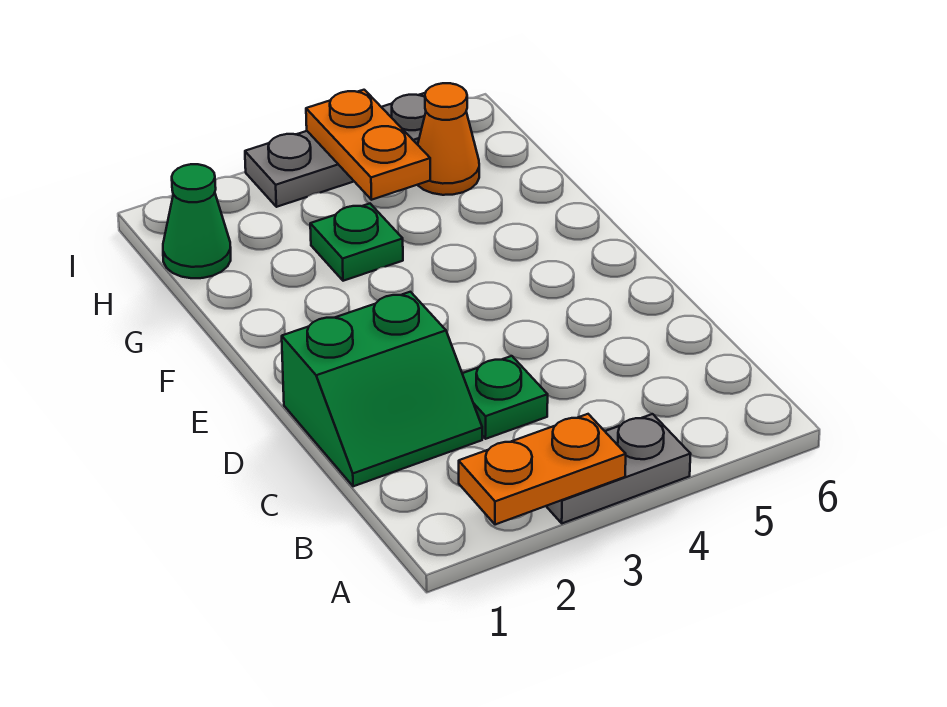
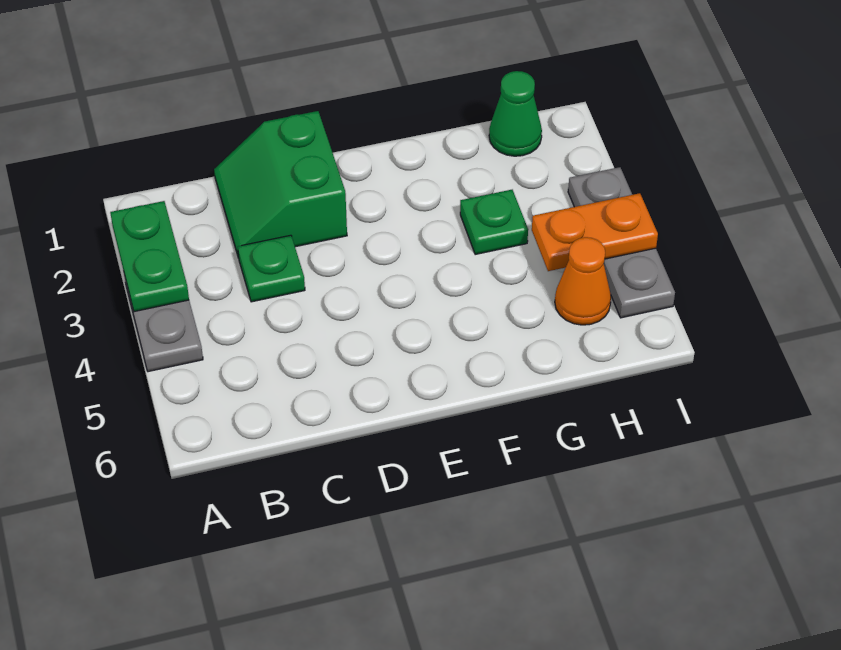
orange 1x2 plate [459,414,626,525] -> green 1x2 plate [110,201,189,312]

